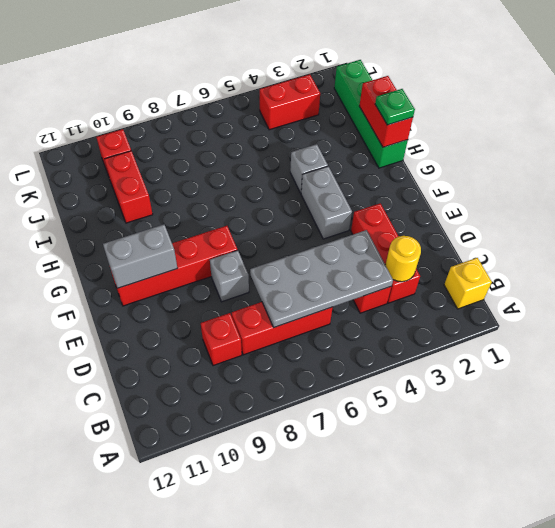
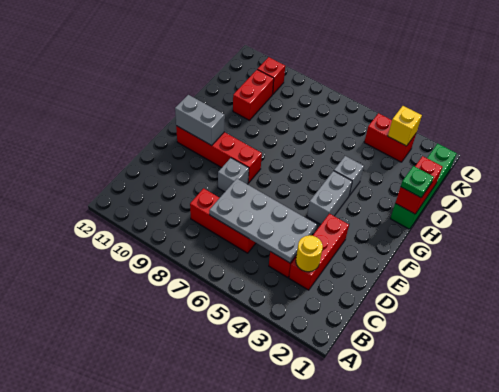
yellow 1x1 brick [444,258,492,309] -> yellow 1x1 brick moved to [388,106,422,146]
red 1x1 brick [201,313,242,366] -> none

